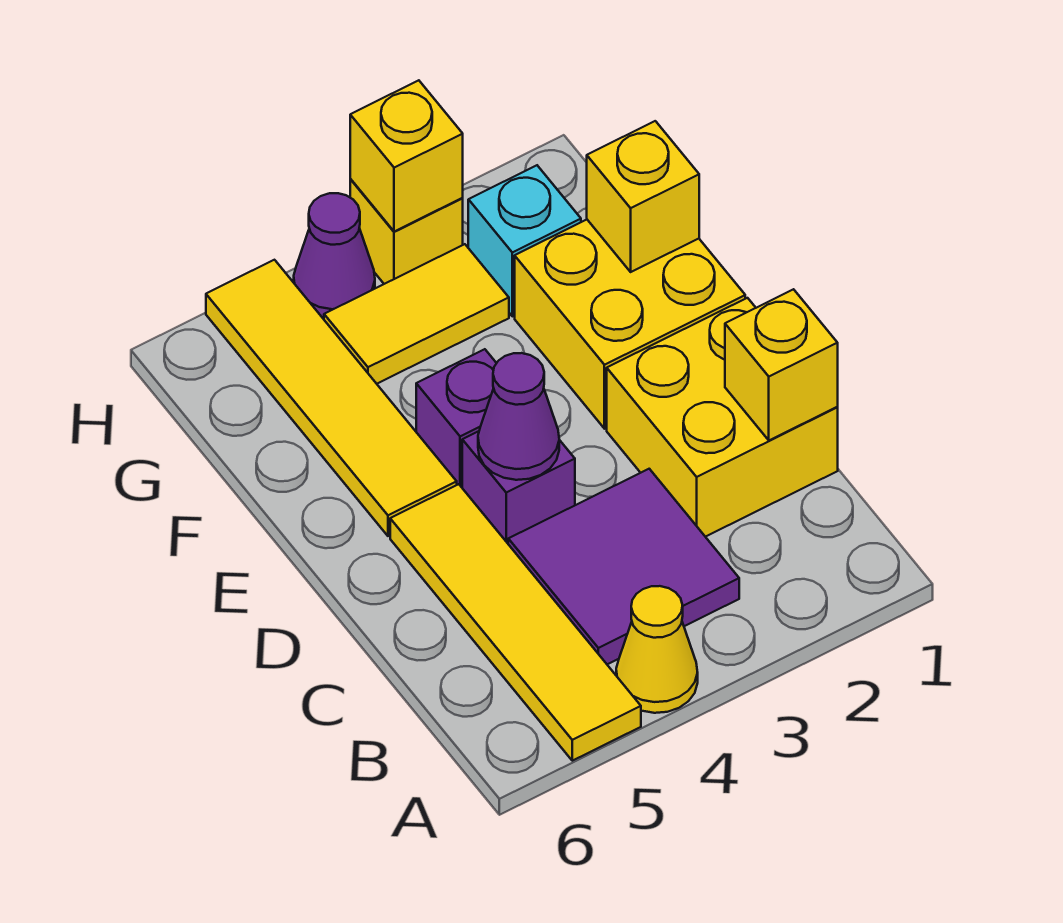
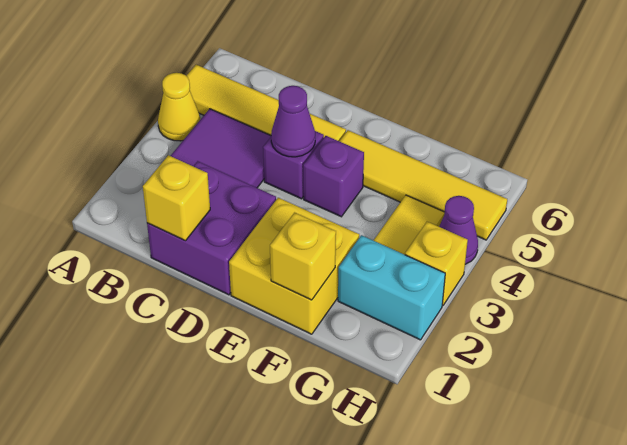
yellow 2x2 brick [607,298,838,537] -> purple 2x2 brick [147,161,276,295]
cyan 1x1 brick [468,165,581,316] -> cyan 1x2 brick [338,235,445,340]
yellow 1x1 brick [350,80,463,232] -> none

